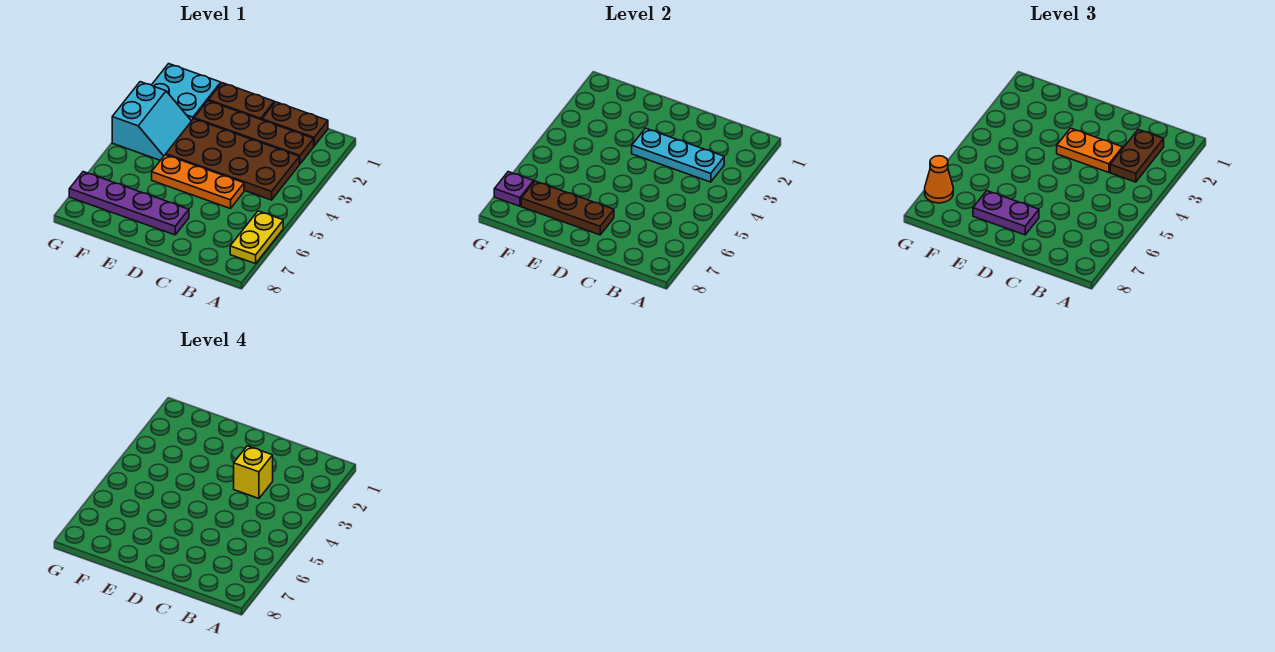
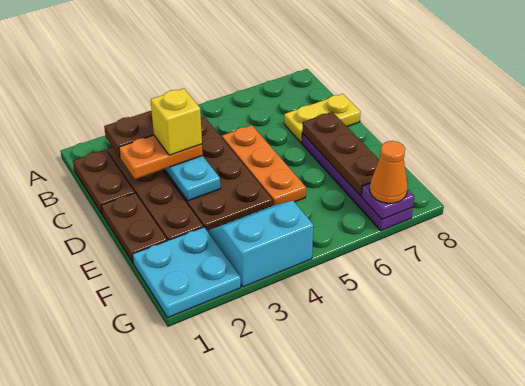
yellow 1x2 plate [230,211,283,264] -> yellow 1x2 plate moved to [284,94,361,143]
orange 1x2 plate [1057,128,1123,172] -> orange 1x2 plate turned to [119,135,203,179]
purple 1x2 plate [973,191,1039,235] -> none

